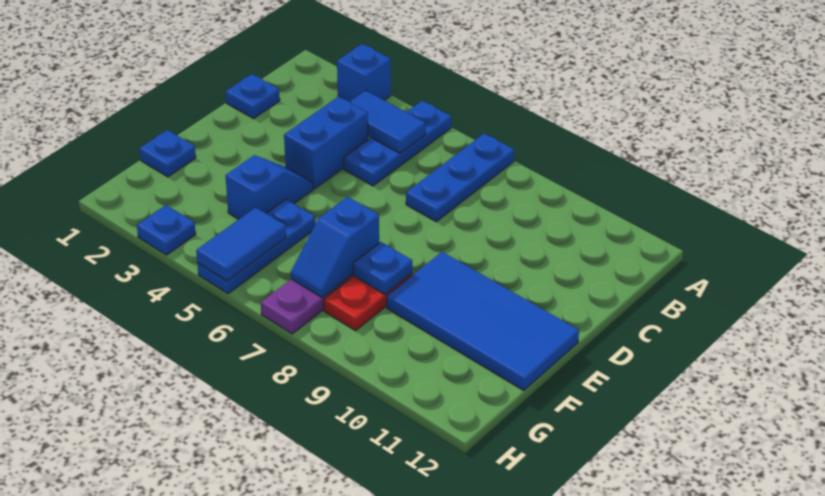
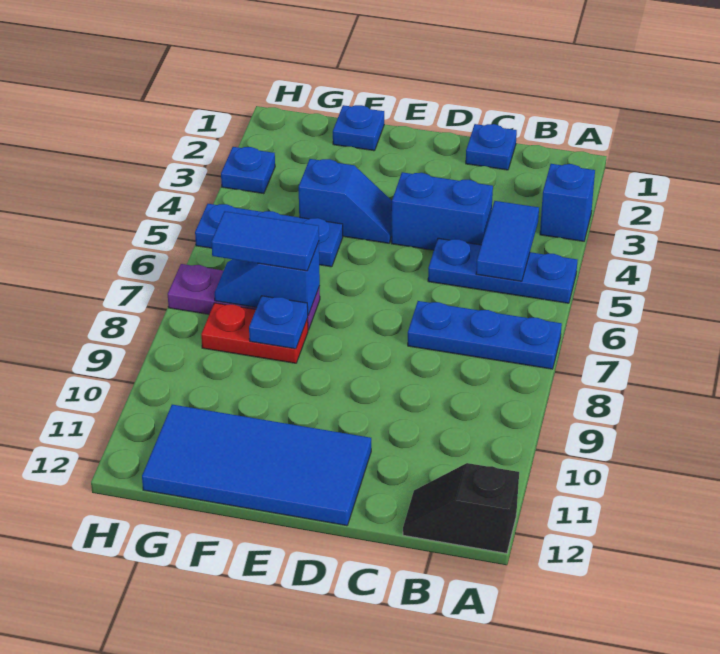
none -> black 1x2 slope [403,463,519,553]
blue 2x4 tile [387,252,579,390] -> blue 2x4 tile turned to [142,405,371,526]
blue 1x2 tile [196,207,286,281] -> blue 1x2 tile moved to [211,211,319,271]

